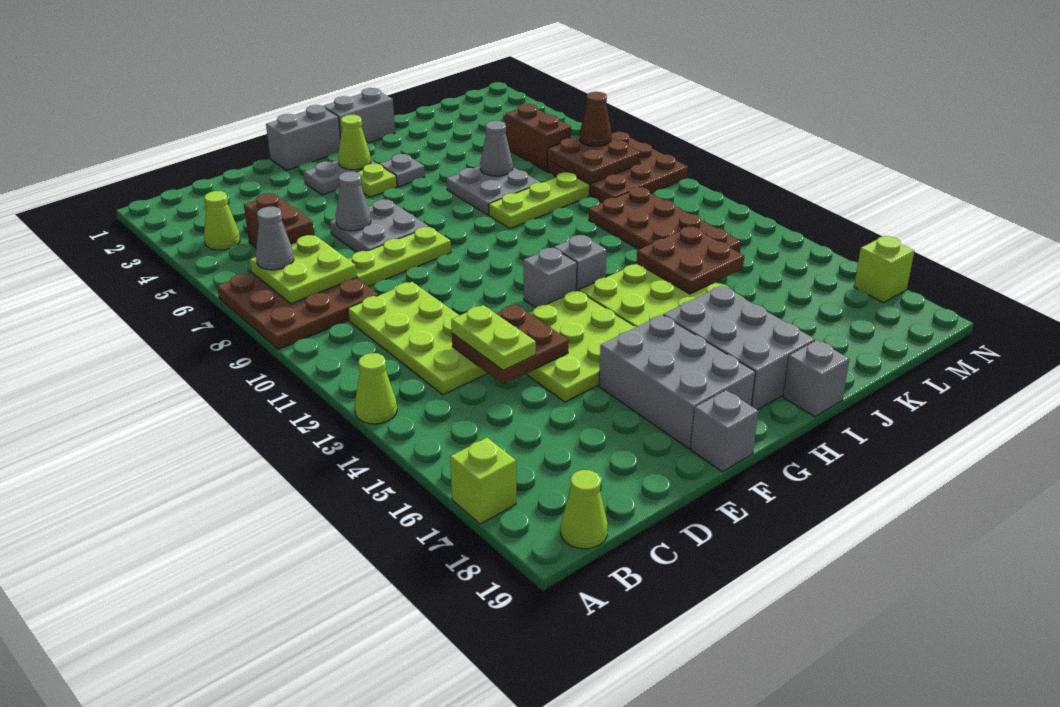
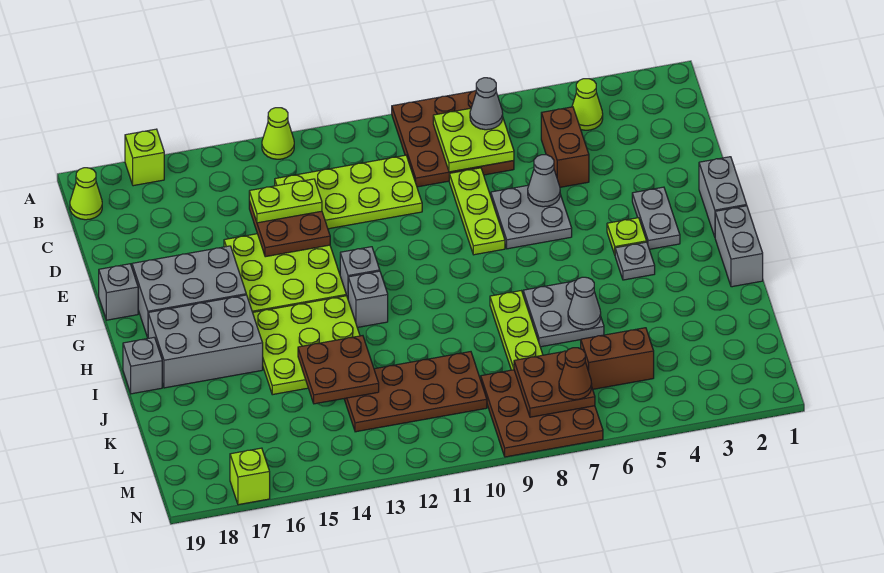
brown 1x2 brick [244,193,314,248] -> brown 1x2 brick turned to [541,107,589,187]
lime 1x1 cone [338,115,371,170] -> none

